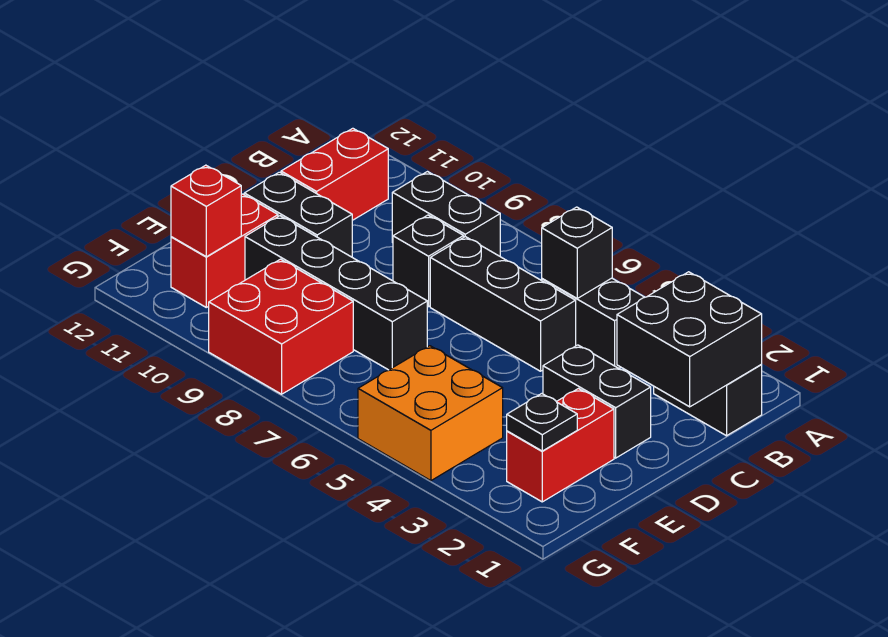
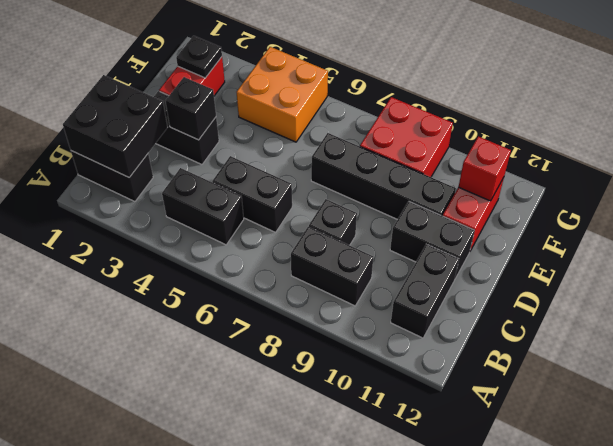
black 1x1 brick [542,207,612,298] -> black 1x1 brick moved to [166,77,216,140]
red 1x2 brick [281,128,388,220] -> black 1x2 brick [391,244,459,338]
black 1x3 brick [430,237,576,371] -> black 1x2 brick [212,156,292,232]

